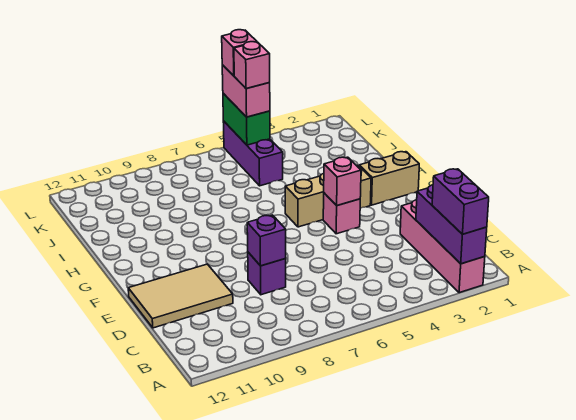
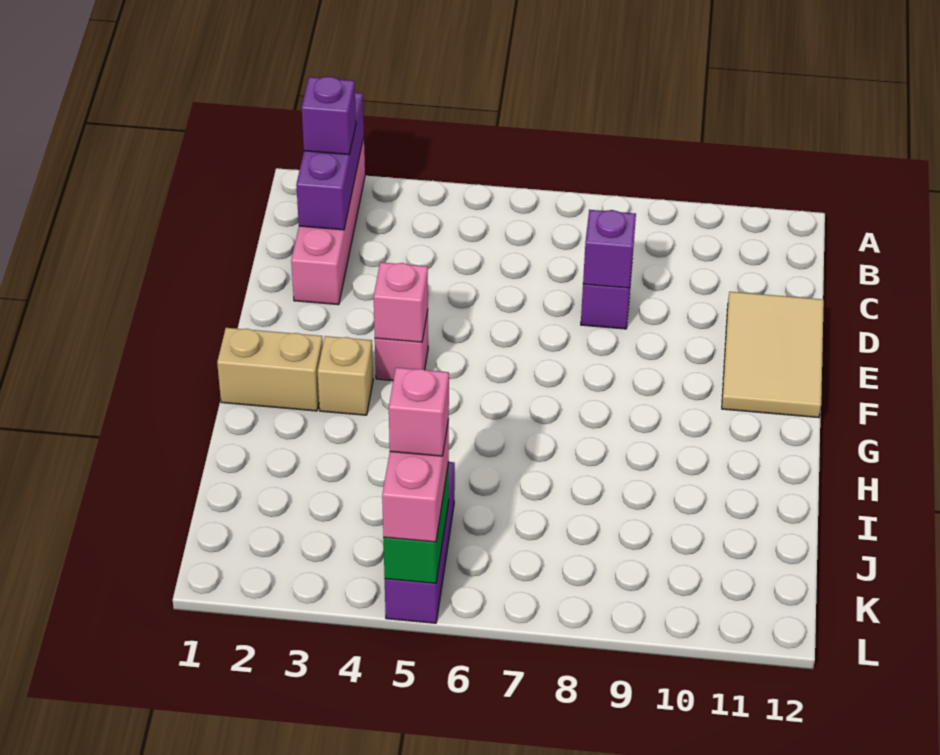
purple 1x2 brick [432,169,489,234] -> purple 1x1 brick [302,77,356,155]
tan 2x3 tile [128,264,233,328] -> tan 2x3 tile turned to [722,292,824,418]
tan 1x3 brick [285,165,371,227] -> tan 1x1 brick [318,336,373,415]
pink 1x1 brick [222,30,257,76] -> none

